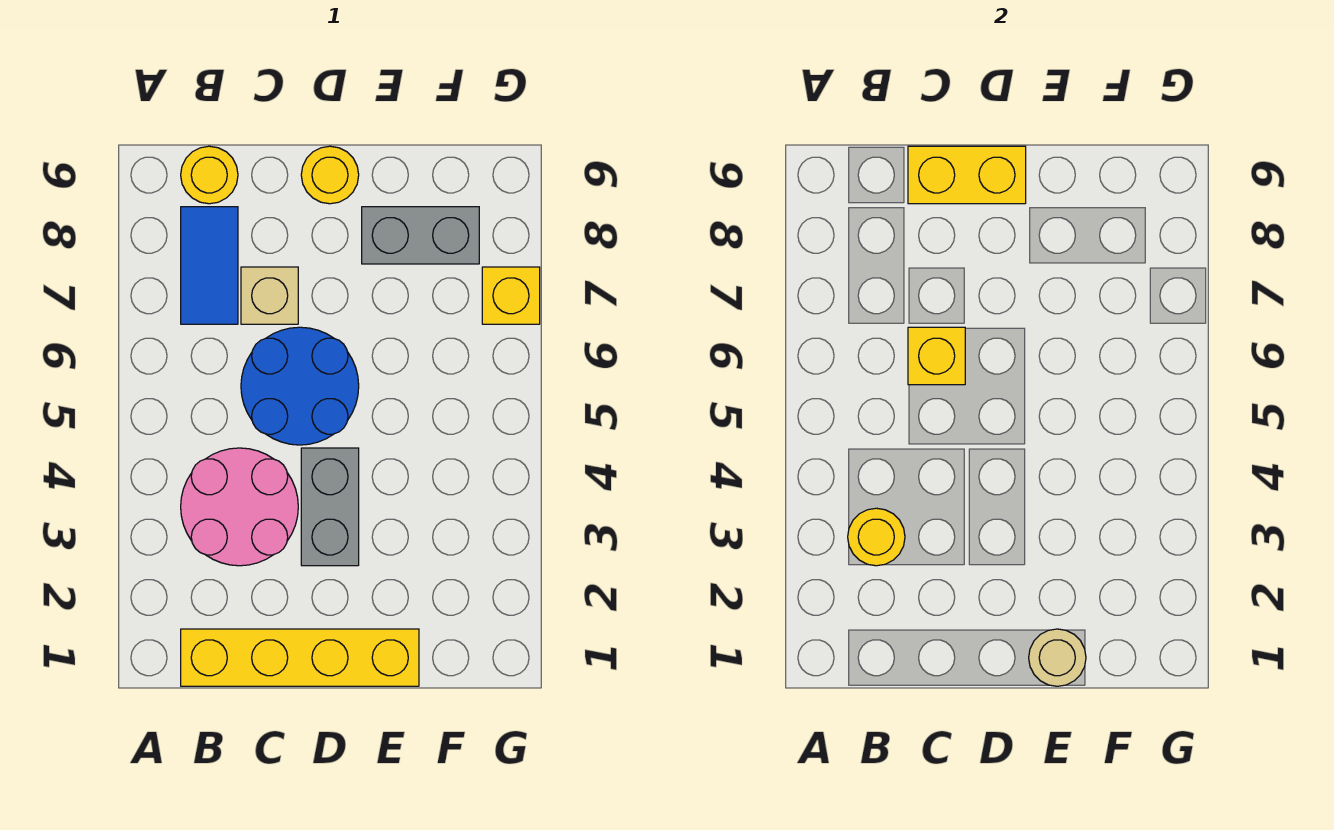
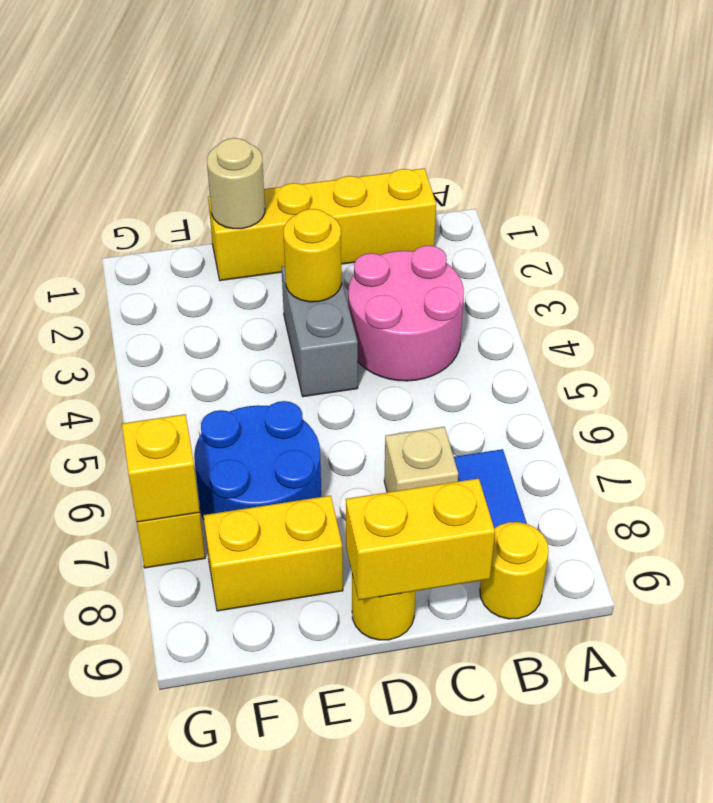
yellow 1x1 round brick [848,508,905,566] -> yellow 1x1 round brick moved to [284,209,341,302]
blue 2x2 round brick [241,327,359,445] -> blue 2x2 round brick moved to [194,401,321,519]
yellow 1x1 brick [908,327,965,385] -> yellow 1x1 brick moved to [122,414,200,522]
grey 1x2 brick [362,207,479,264] -> yellow 1x2 brick [203,496,343,611]

